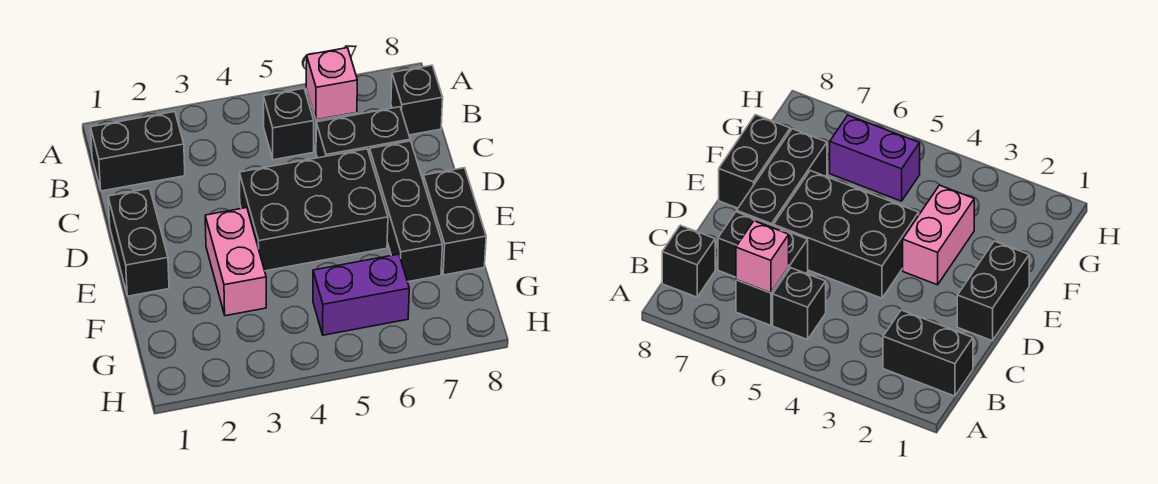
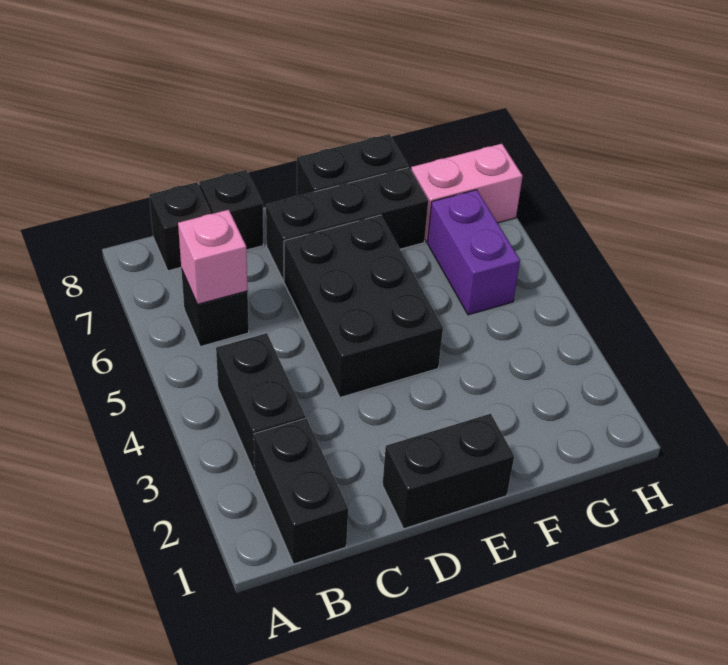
black 1x1 brick [263,88,314,160] -> black 1x1 brick moved to [199,170,263,250]
black 1x2 brick [316,107,410,158] -> black 1x2 brick moved to [216,333,306,472]
pink 1x2 brick [205,208,266,316] -> pink 1x2 brick moved to [411,144,523,242]

